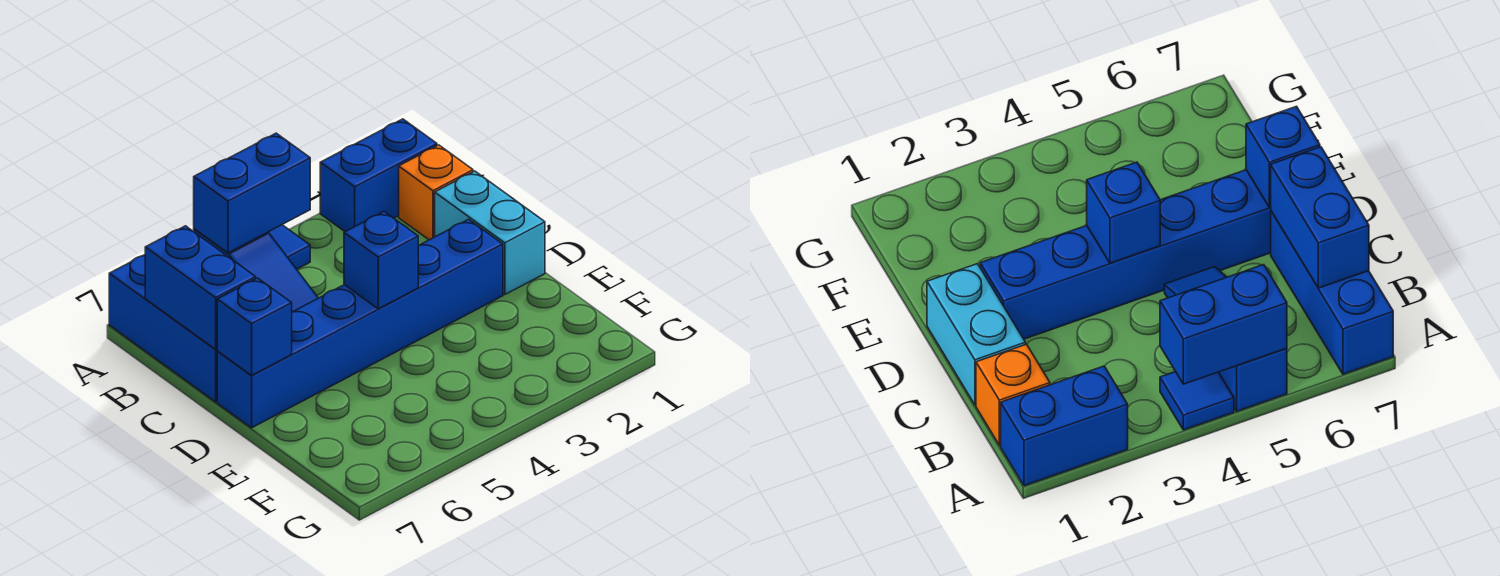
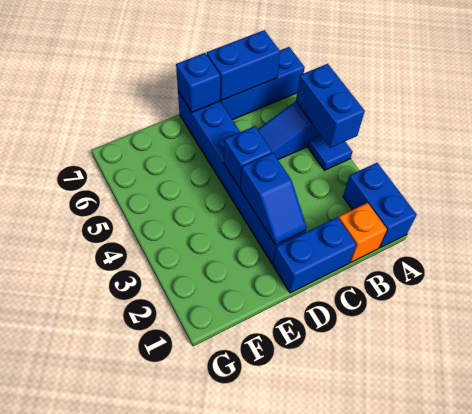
cyan 1x2 brick [435,171,545,295] -> blue 1x2 brick [273,217,356,293]
none -> blue 1x2 slope [241,153,306,245]

